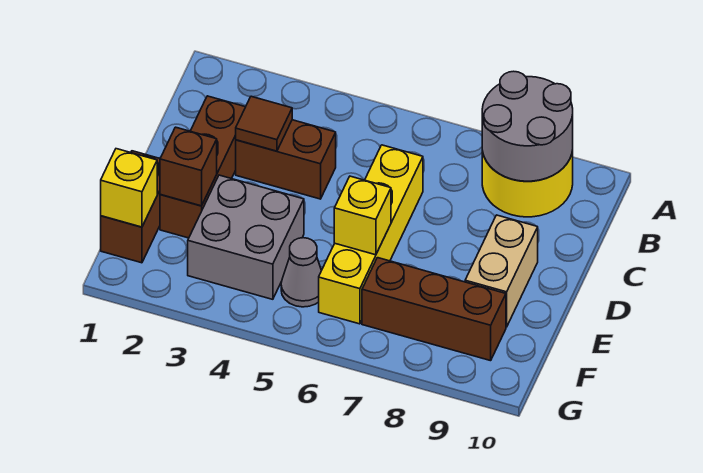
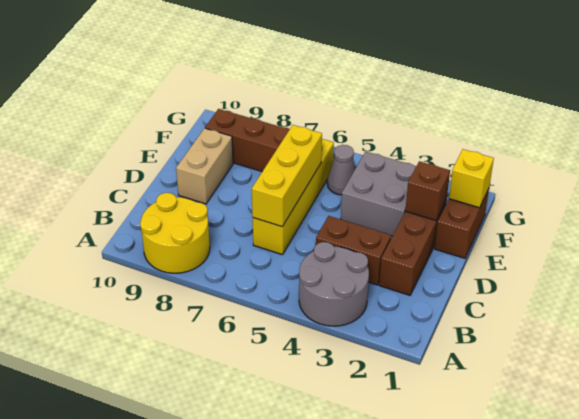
grey 2x2 round brick [482,71,573,181] -> grey 2x2 round brick moved to [299,242,369,326]
brown 1x1 tile [236,96,292,151] -> none
yellow 1x1 brick [334,176,391,255] -> yellow 1x3 brick [252,125,322,227]

